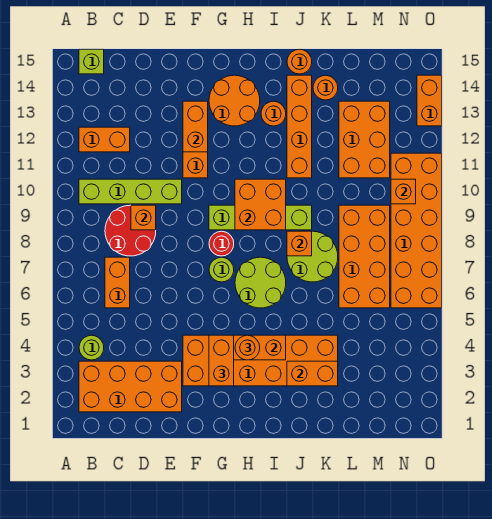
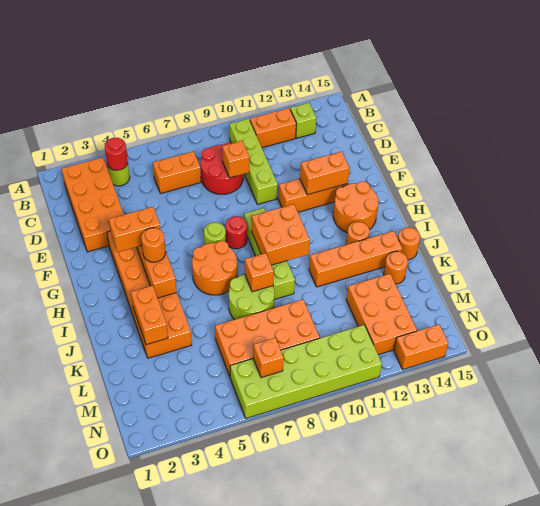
none -> red 1x1 round brick [105,138,128,170]
orange 1x2 brick [79,127,130,152] -> orange 1x2 brick turned to [250,108,296,148]
lime 1x1 brick [79,49,104,74] -> lime 1x1 brick moved to [290,103,316,138]
lime 2x2 round brick [235,257,286,308] -> orange 2x2 round brick [192,241,237,295]
orange 2x3 brick [339,101,390,178] -> orange 2x3 brick turned to [346,274,417,355]
orange 2x6 brick [391,153,442,308] -> lime 2x6 brick [230,325,382,418]
orange 1x1 brick [391,179,416,204] -> orange 1x1 brick moved to [253,338,284,378]

